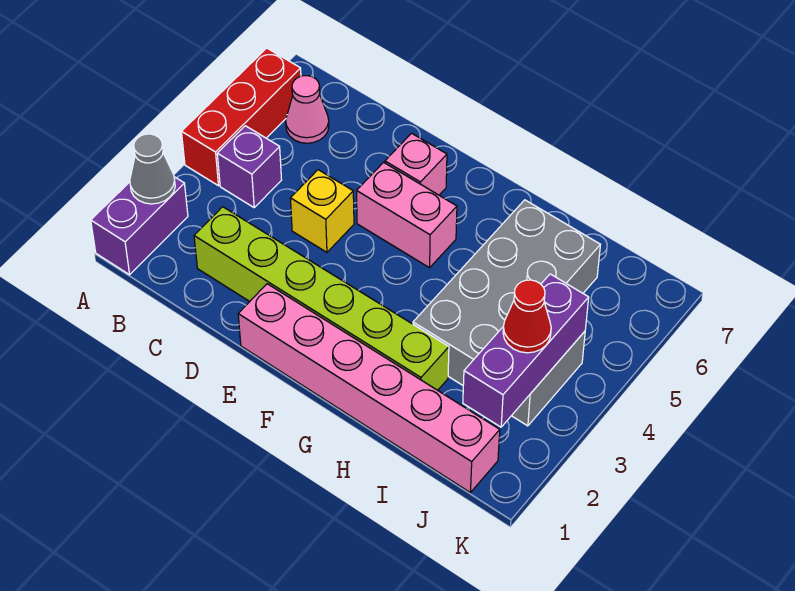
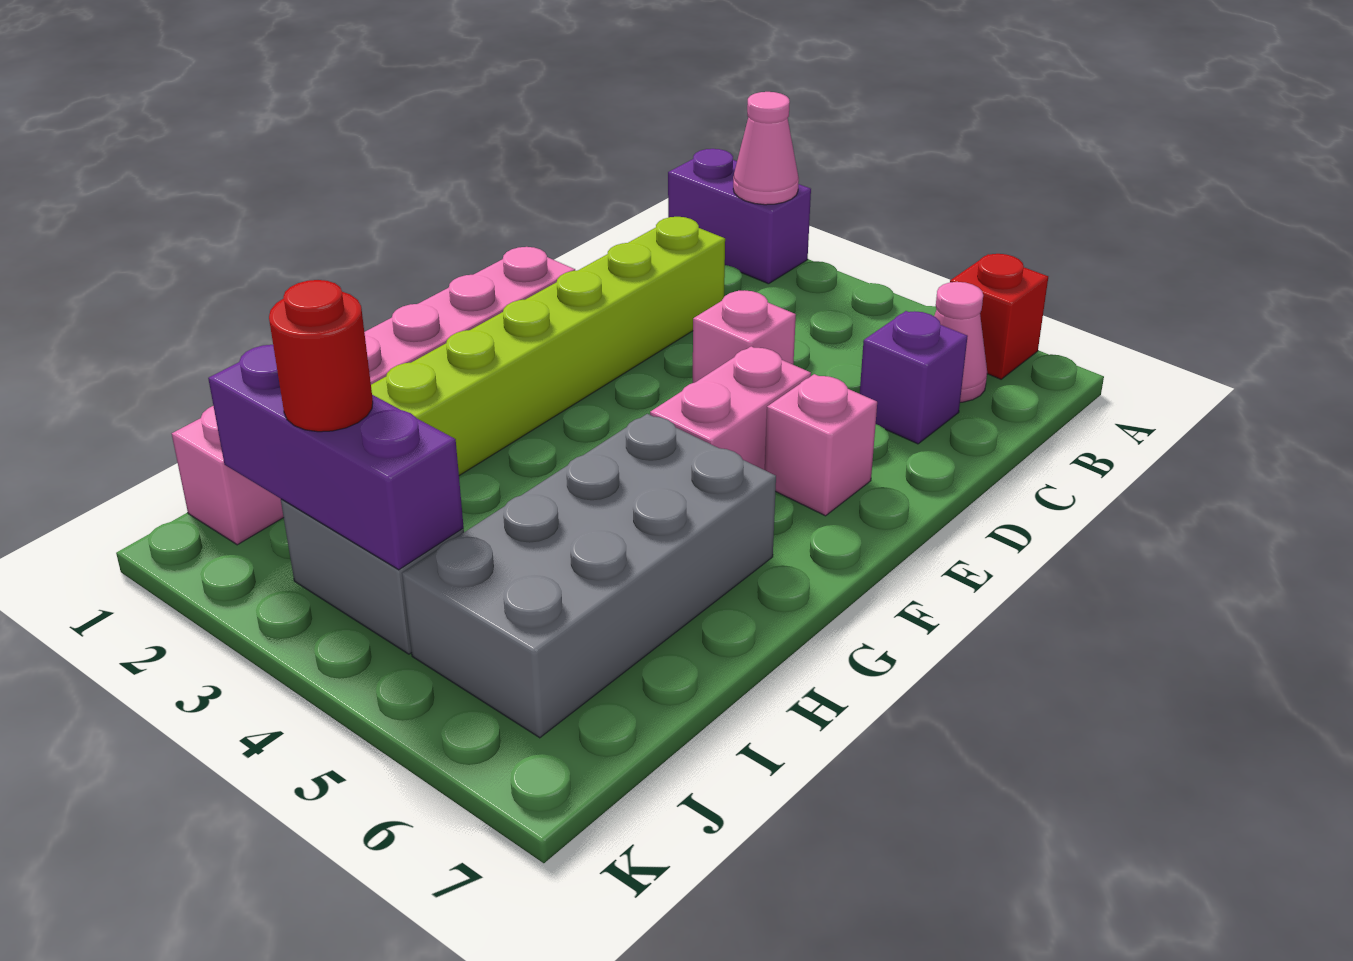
grey 1x1 cone [130,134,175,204] -> pink 1x1 cone [733,92,799,205]
red 1x3 brick [182,48,301,186] -> red 1x1 brick [950,254,1048,379]
purple 1x1 brick [217,126,282,207] -> purple 1x1 brick moved to [860,311,968,444]
yellow 1x1 brick [290,170,354,252] -> pink 1x1 brick [693,290,796,383]
grey 2x4 brick [413,200,600,385] -> grey 2x4 brick turned to [402,414,776,738]
red 1x1 cone [503,280,551,353] -> red 1x1 round brick [269,280,373,432]

